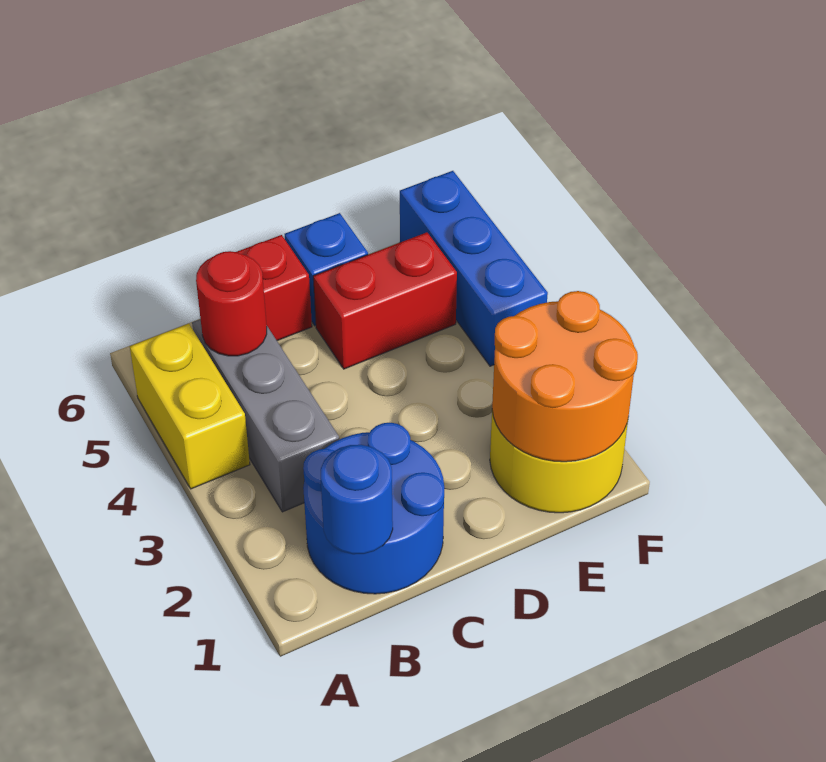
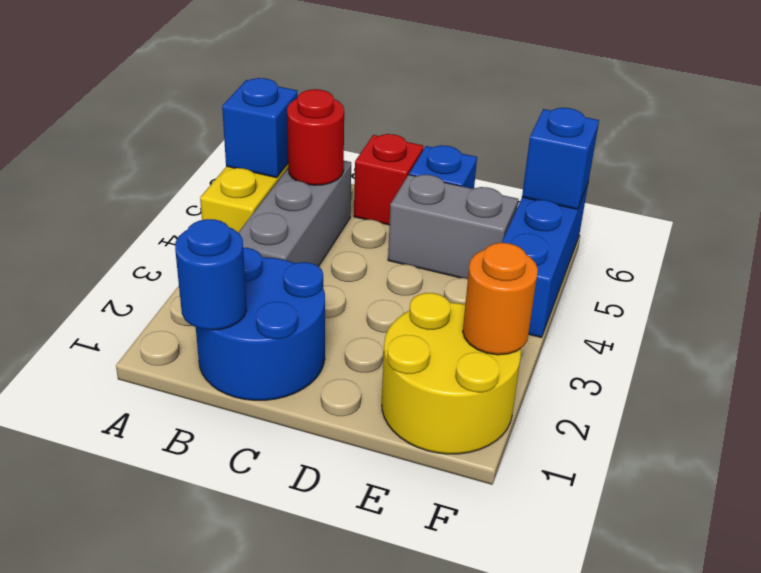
none -> blue 1x1 brick [222,78,298,178]
red 1x2 brick [313,232,457,369] -> grey 1x2 brick [388,175,518,279]
orange 2x2 round brick [492,291,638,462] -> orange 1x1 round brick [463,243,538,355]
none -> blue 1x1 brick [522,108,599,209]

